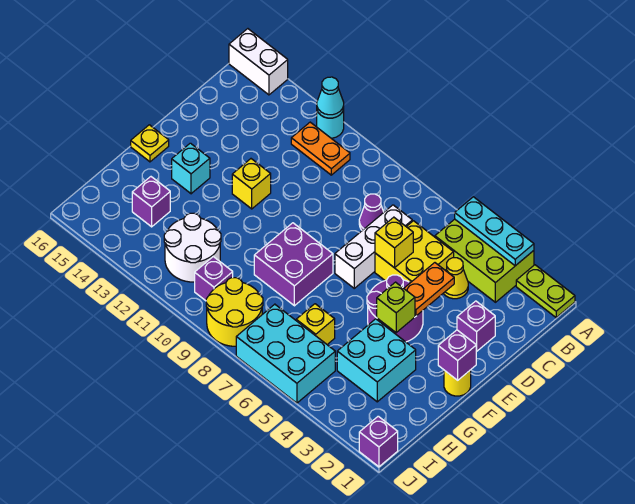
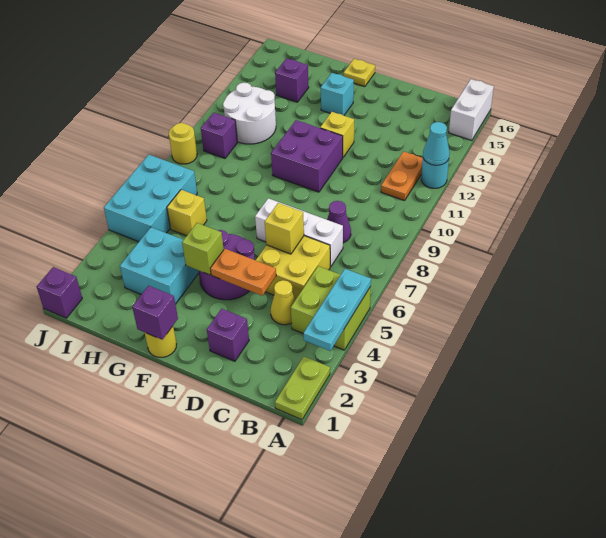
lime 2x3 brick [435,219,534,302] -> lime 2x2 brick [291,266,371,350]
purple 2x2 brick [254,223,333,306] -> purple 2x2 brick moved to [271,120,343,192]
yellow 2x2 round brick [206,278,263,346] -> yellow 1x1 round brick [169,123,197,164]

